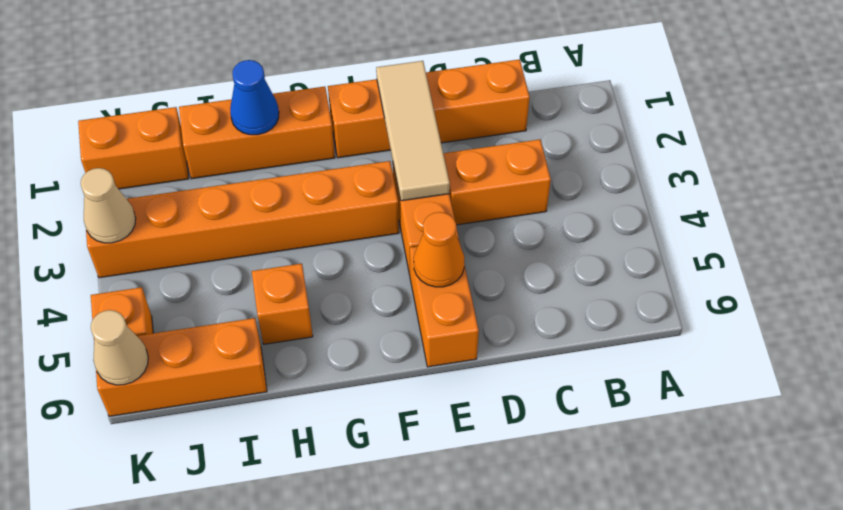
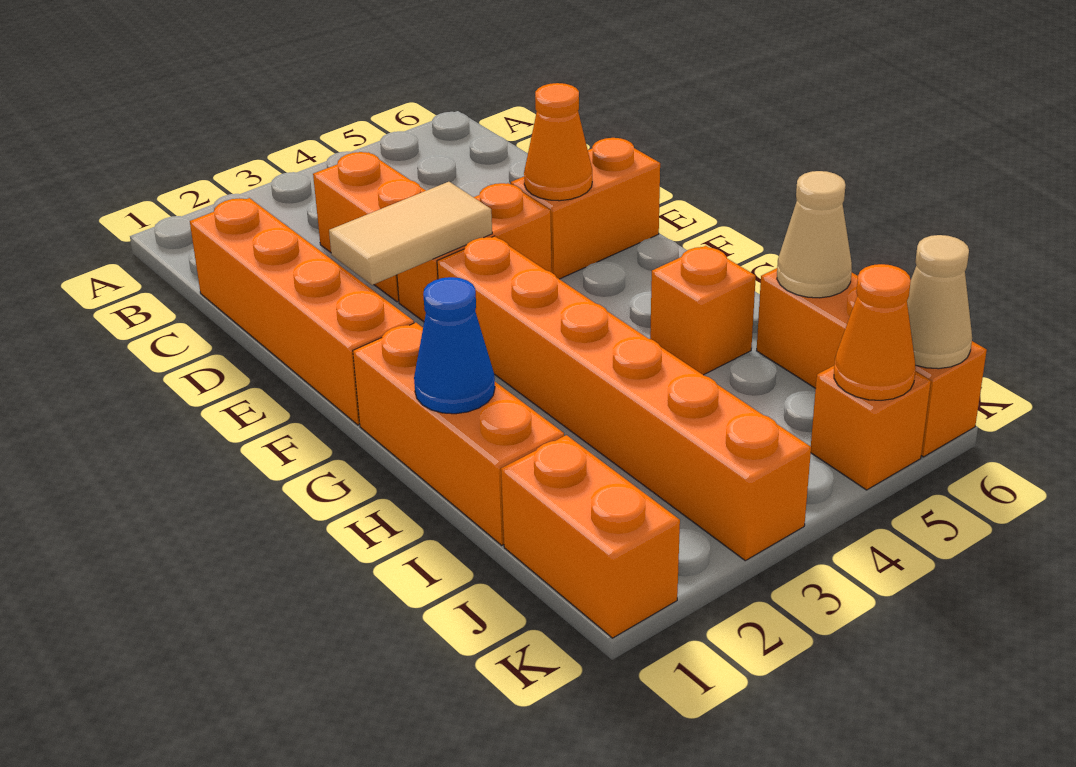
tan 1x3 tile [376,61,450,201] -> tan 1x2 tile [329,182,492,285]
tan 1x1 cone [81,168,136,243] -> tan 1x1 cone moved to [777,171,852,298]
none -> orange 1x1 cone [834,264,916,400]

